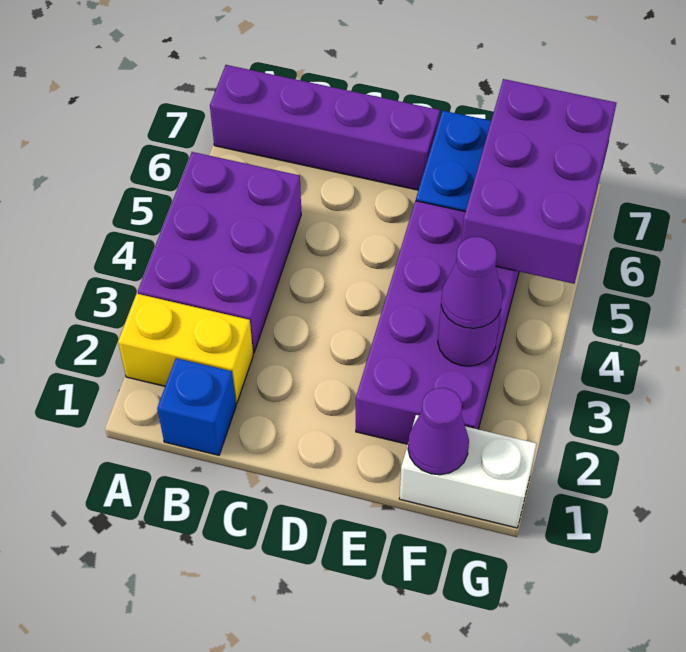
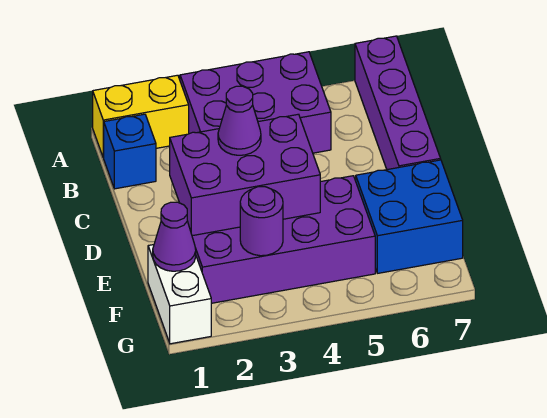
yellow 1x2 brick [118,294,253,403] -> yellow 1x2 brick turned to [93,75,189,158]
purple 1x1 cone [441,237,503,328] -> purple 1x1 cone moved to [218,86,261,155]
purple 2x3 brick [461,79,616,284] -> purple 2x3 brick moved to [170,114,320,236]

